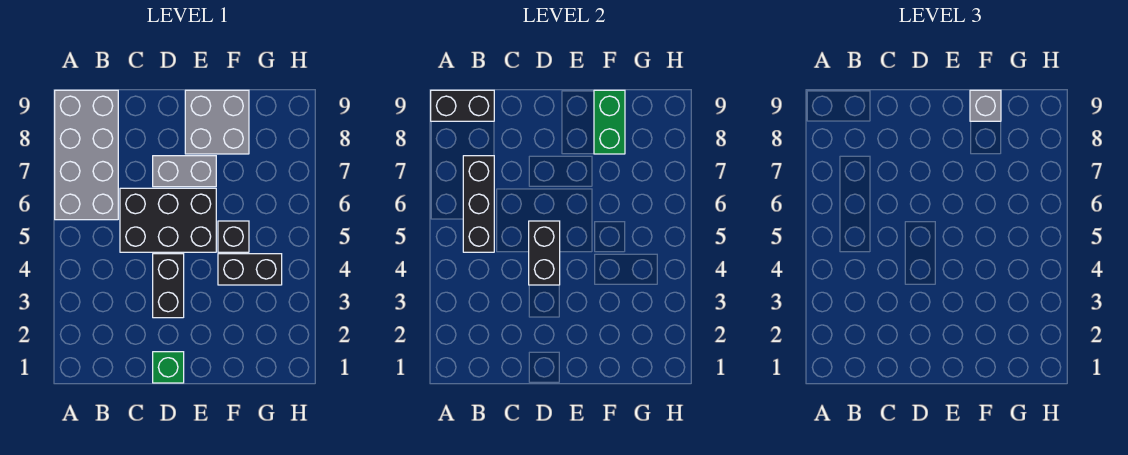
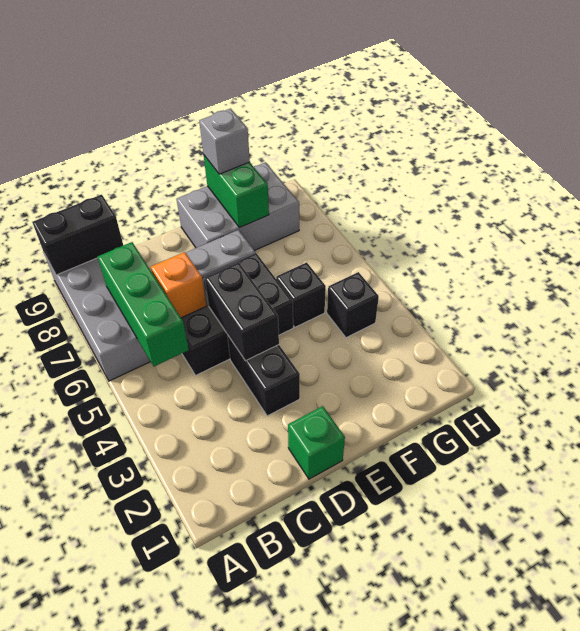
black 1x3 brick [463,156,494,252] -> green 1x3 brick [98,242,189,366]
none -> orange 1x1 brick [151,252,206,318]
grey 2x2 brick [185,90,249,154] -> grey 2x3 brick [177,162,299,250]
black 1x2 brick [218,254,282,285] -> black 1x1 brick [327,272,379,338]

